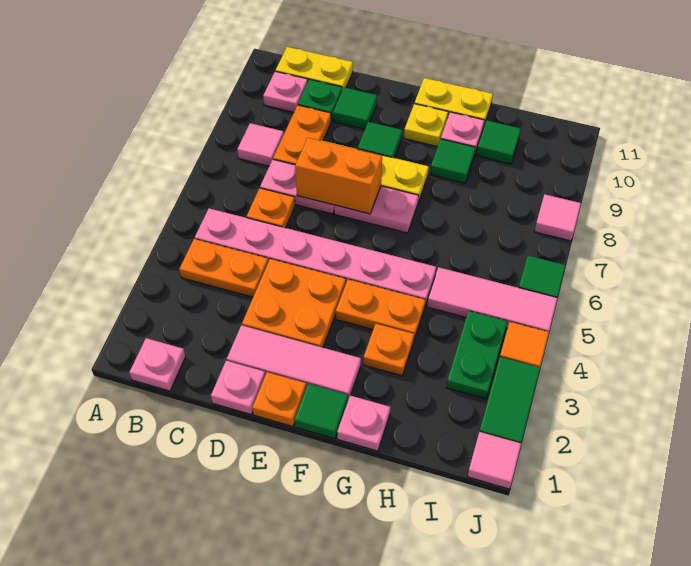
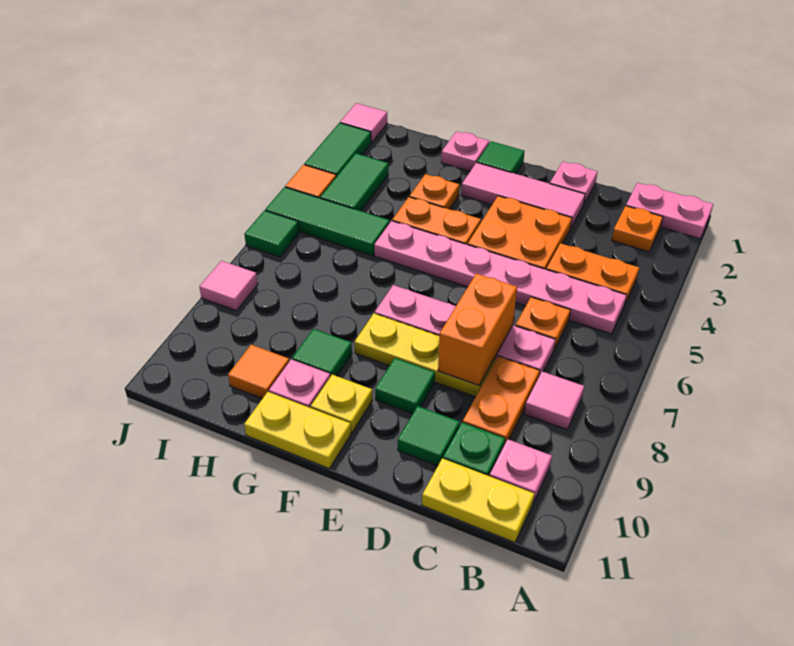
pink 1x1 plate [130,338,186,391] -> pink 1x2 plate [626,183,713,239]
orange 1x2 brick [295,138,382,214] -> orange 1x2 brick turned to [438,273,517,385]
orange 1x1 plate [252,372,306,427] -> orange 1x1 plate moved to [612,206,663,252]
pink 1x3 tile [427,267,557,332] -> green 1x3 tile [265,187,390,256]
green 1x1 tile [476,120,521,164] -> orange 1x1 tile [228,345,289,399]
green 1x2 plate [446,311,507,399] -> green 1x2 tile [320,153,388,211]

